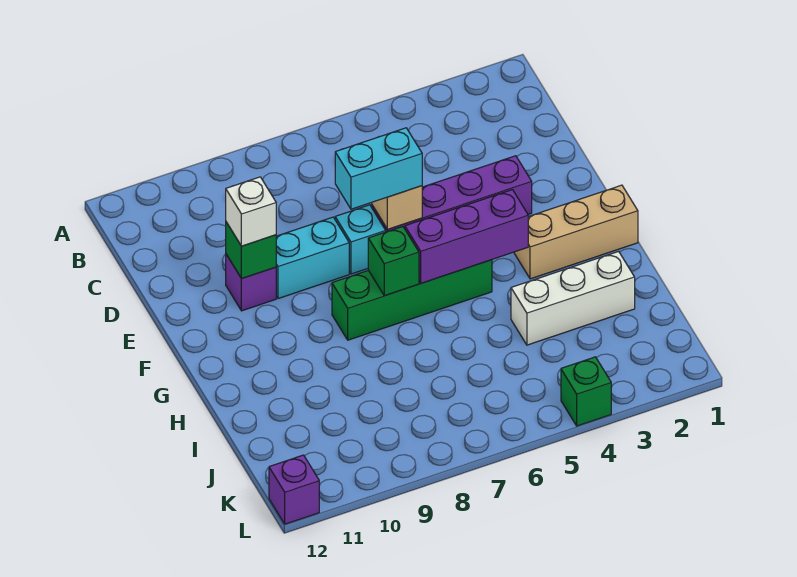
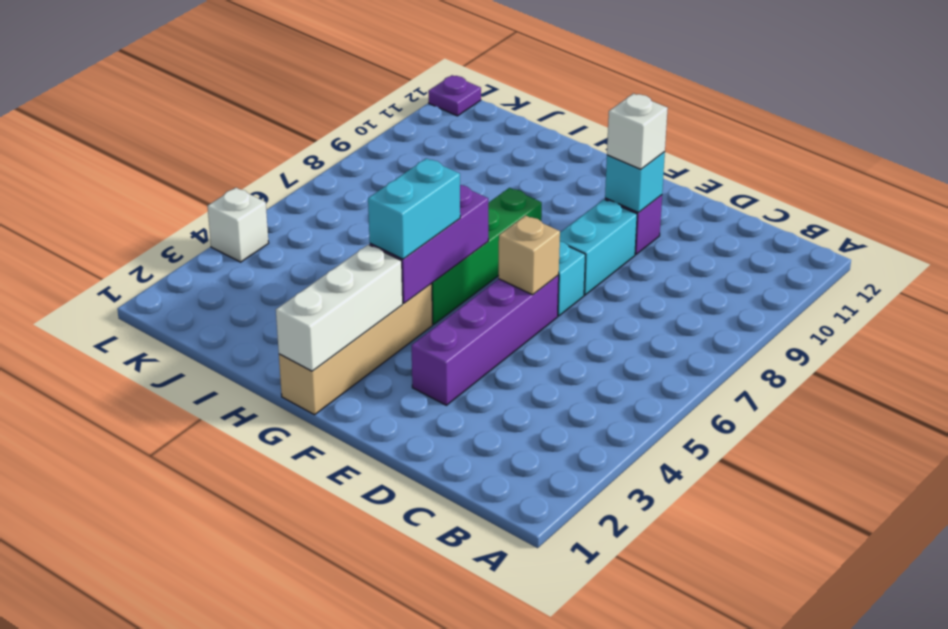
cyan 1x2 brick [335,128,422,209] -> cyan 1x2 brick moved to [368,158,460,259]
green 1x1 brick [226,222,276,279] -> cyan 1x1 brick [605,152,665,212]
tan 1x3 brick [514,185,638,279] -> tan 1x4 brick [279,283,433,415]
green 1x1 brick [368,227,419,296] -> none
white 1x3 brick [511,251,635,345] -> white 1x3 brick moved to [276,245,403,371]
green 1x1 brick [561,357,611,426] -> white 1x1 brick [208,188,269,262]
purple 1x1 brick [269,455,319,524] -> purple 1x1 plate [428,75,481,116]

